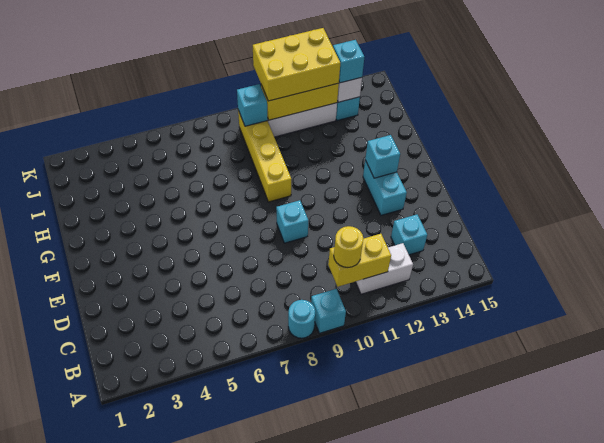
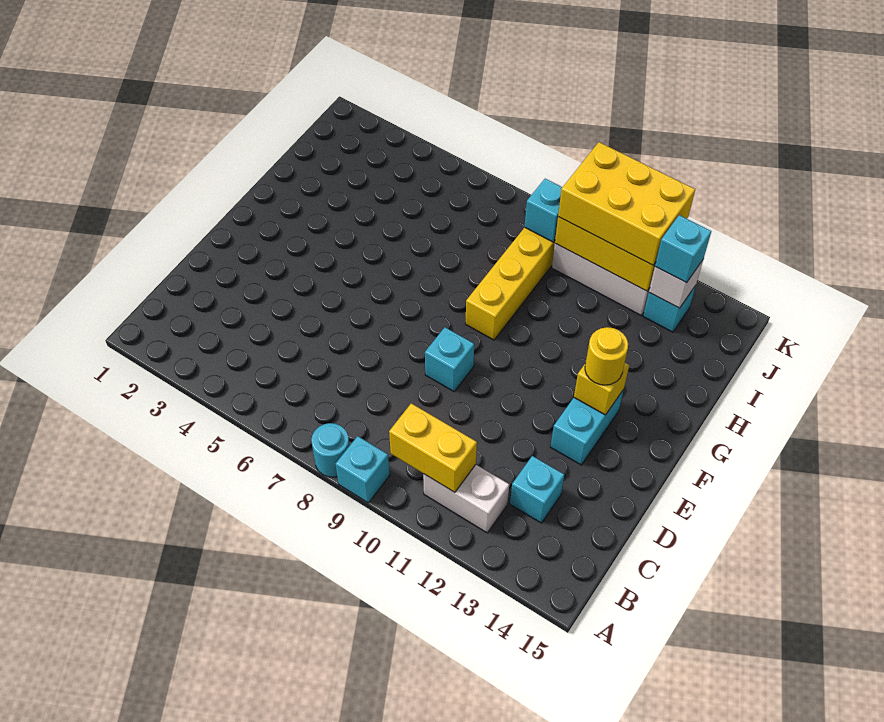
yellow 1x1 round brick [334,226,363,267] -> yellow 1x1 round brick moved to [585,327,628,385]
cyan 1x1 brick [365,135,400,178] -> yellow 1x1 brick [574,363,629,415]

